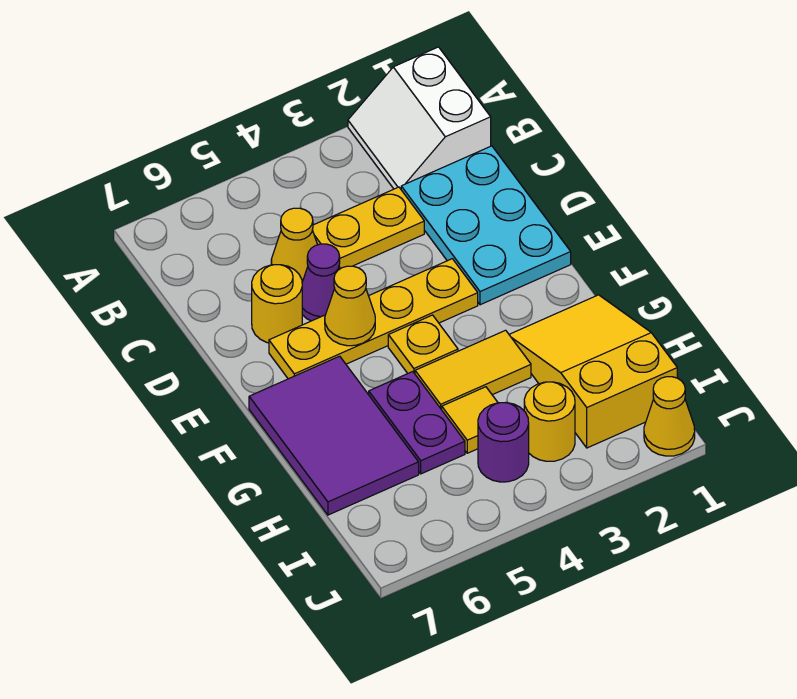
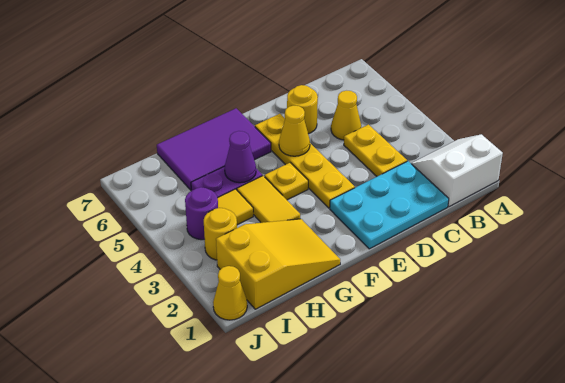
purple 1x1 cone [302,244,340,321] -> purple 1x1 cone moved to [225,131,256,183]

